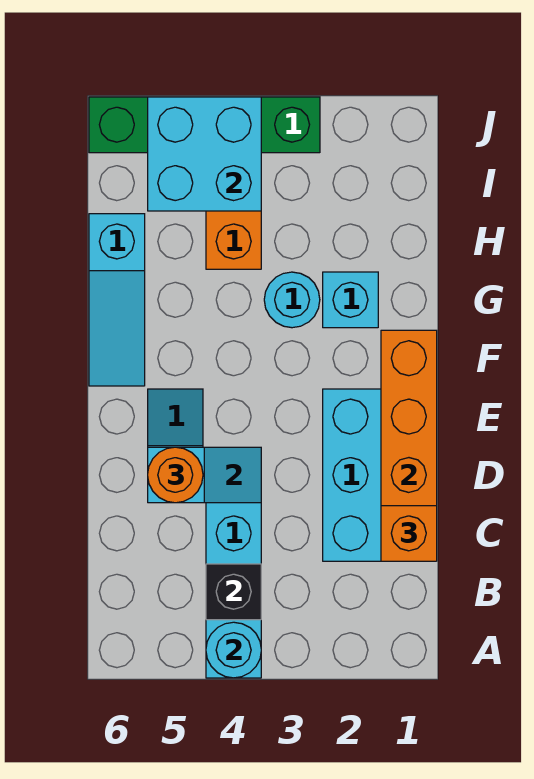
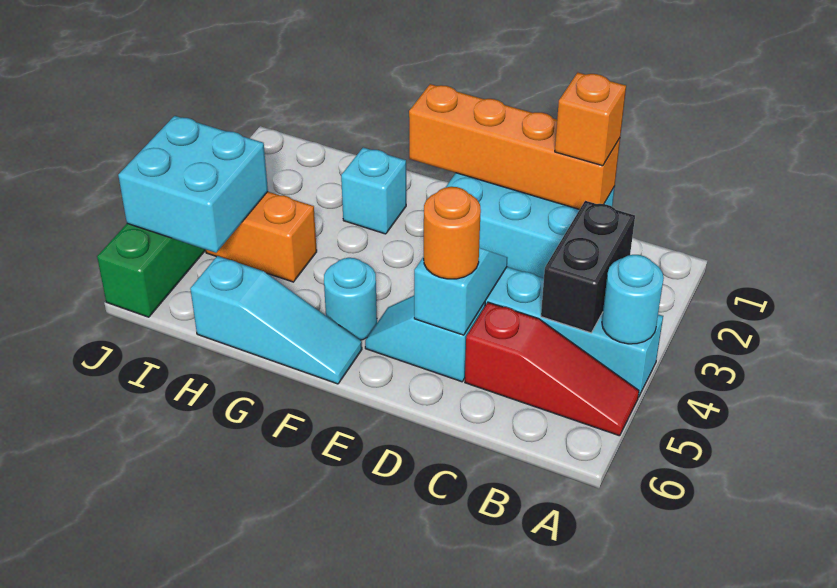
none -> red 1x3 slope [465,302,639,436]
black 1x1 brick [206,564,261,620] -> black 1x2 brick [541,201,635,333]
cyan 1x1 round brick [264,272,320,328] -> cyan 1x1 round brick moved to [324,258,377,340]

